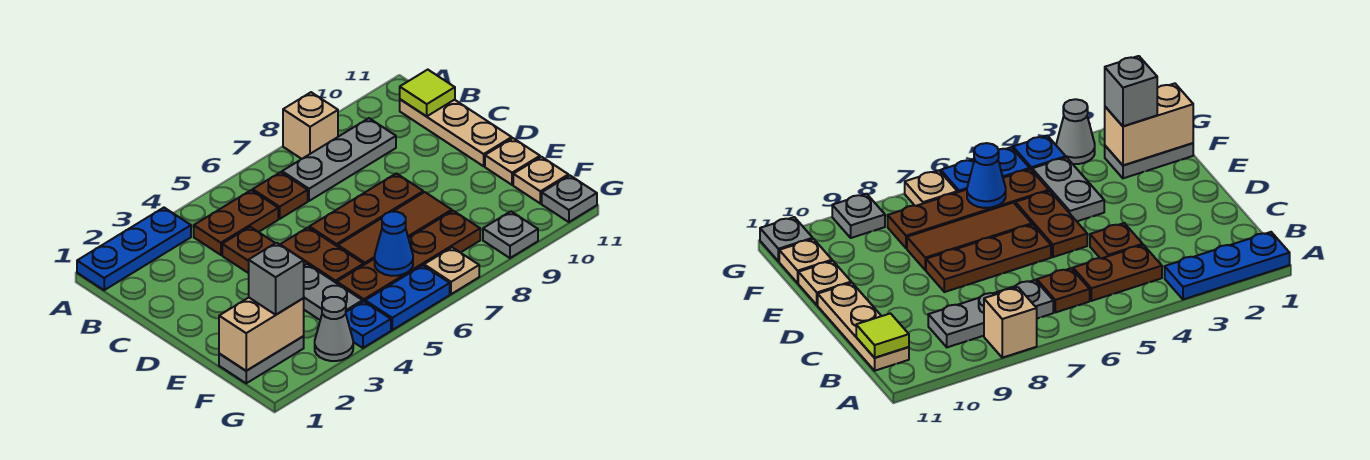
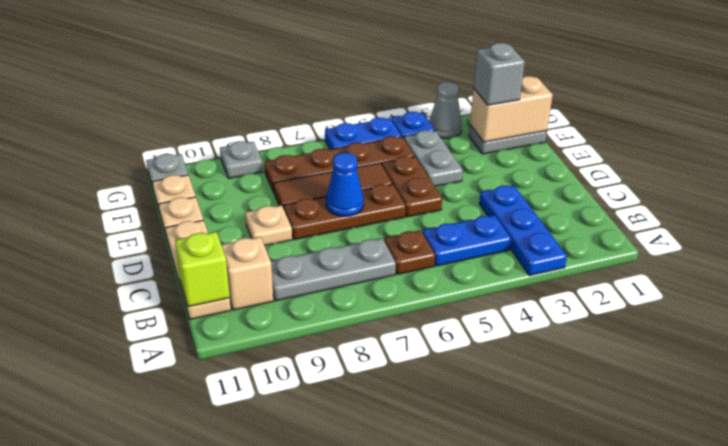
blue 1x3 plate [77,208,191,290] -> blue 1x3 plate turned to [479,185,567,276]
tan 1x1 brick [283,92,338,159] -> tan 1x1 brick moved to [222,237,273,310]
brown 1x2 plate [194,190,278,255] -> blue 1x2 plate [422,215,511,266]
lime 1x1 tile [400,70,455,116] -> lime 1x1 brick [175,232,230,307]
brown 1x1 plate [222,227,275,273] -> none
blue 1x1 cone [375,212,413,276] -> blue 1x1 cone moved to [326,153,364,216]
tan 1x1 plate [424,247,479,294] -> tan 1x1 plate moved to [245,205,292,246]

